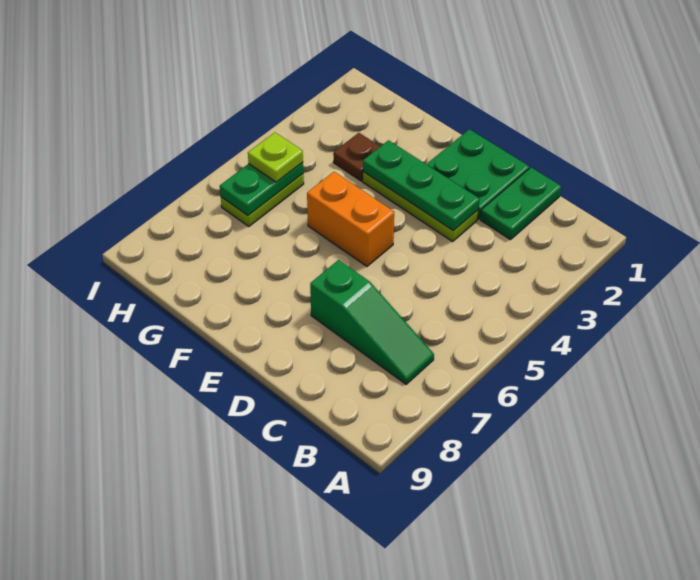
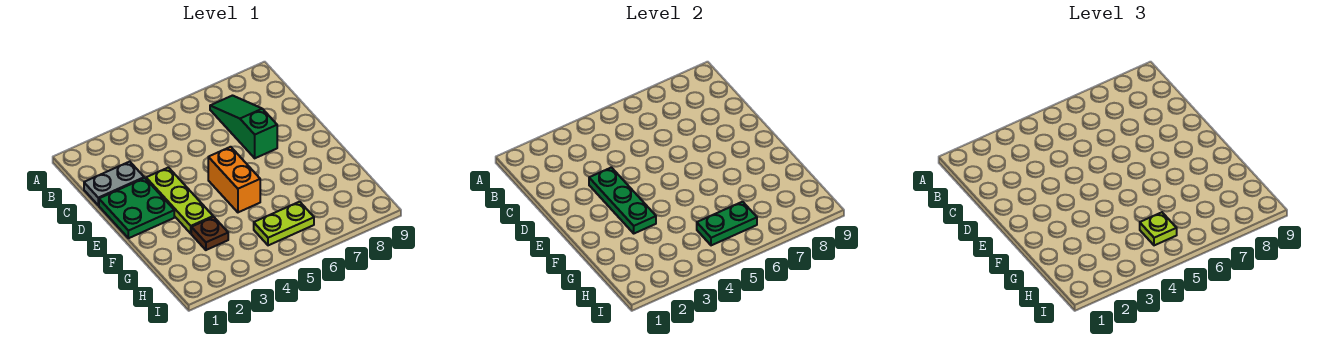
green 1x2 plate [480,168,561,240] -> grey 1x2 plate [84,162,144,205]

